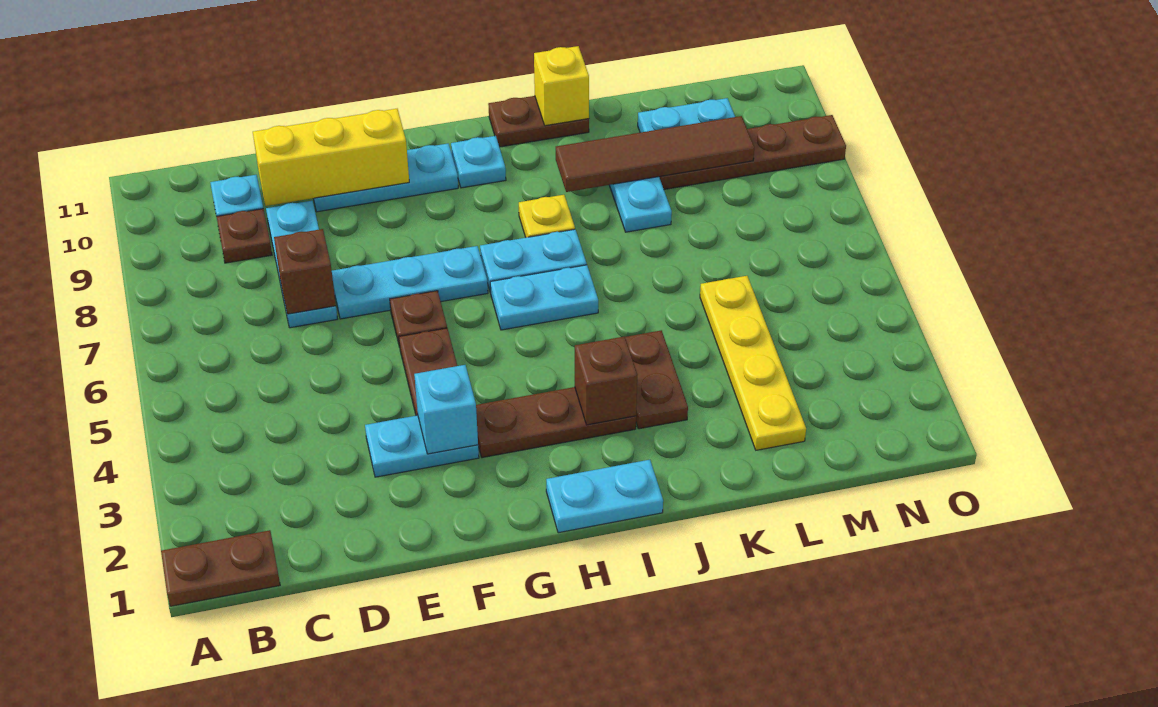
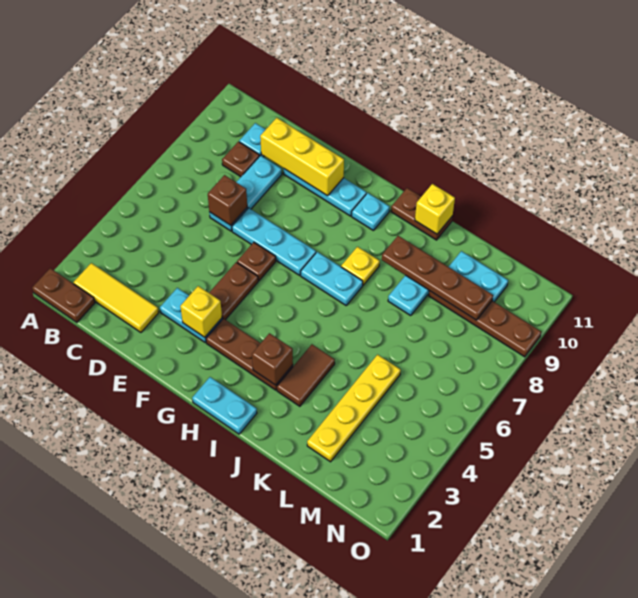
none -> yellow 1x3 tile [74,263,159,332]
cyan 1x1 brick [414,365,478,454] -> yellow 1x1 brick [180,286,222,337]
cyan 1x2 plate [490,265,598,330] -> none
brown 1x2 plate [625,330,688,429] -> brown 1x2 tile [277,345,335,406]
brown 1x4 tile [556,116,754,192] -> brown 1x4 plate [382,236,493,320]

